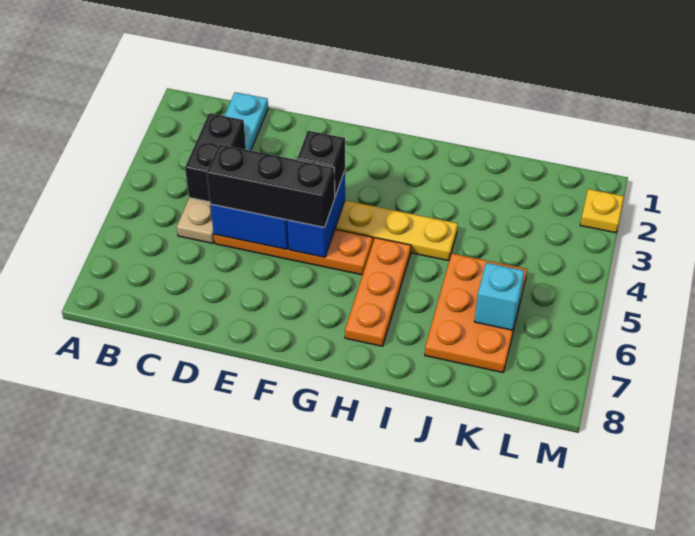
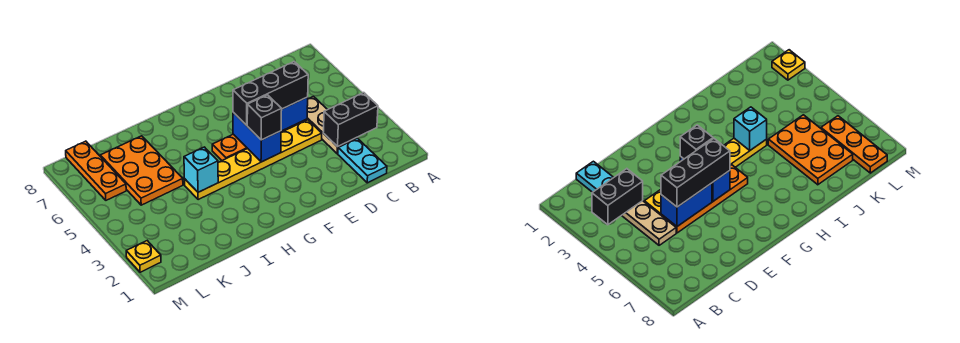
black 1x2 brick [185,113,246,202] -> black 1x2 brick turned to [323,93,378,147]
orange 1x3 plate [345,238,411,346] -> orange 1x3 plate moved to [66,141,126,200]
cyan 1x1 brick [475,263,525,330] -> cyan 1x1 brick moved to [184,147,218,192]

